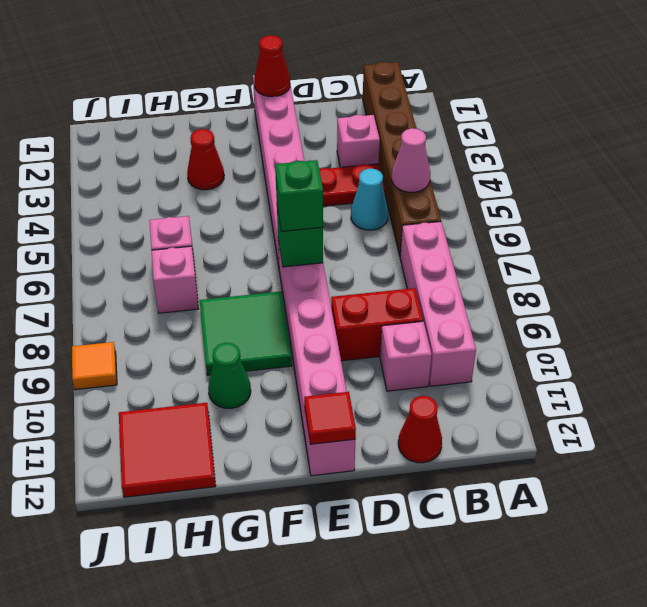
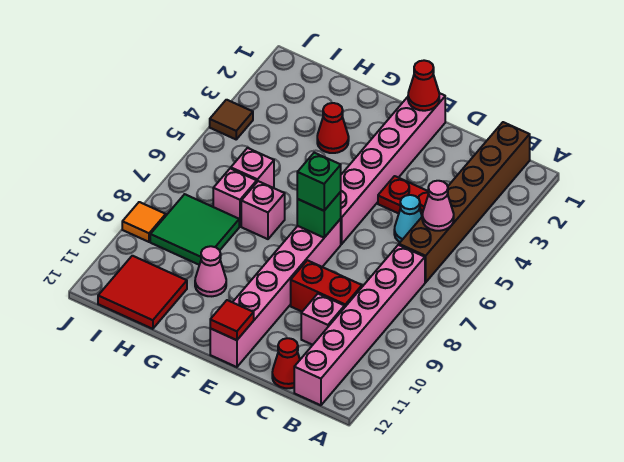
pink 1x4 brick [400,222,476,386] -> pink 1x6 brick [294,245,425,405]
pink 1x1 brick [337,115,380,167] -> pink 1x1 brick moved to [241,181,285,239]
green 2x2 tile [200,292,292,375] -> green 2x2 tile moved to [150,194,239,265]
green 1x1 cone [208,343,251,408] -> pink 1x1 cone [195,246,226,296]
none -> brown 1x1 tile [210,100,253,139]

